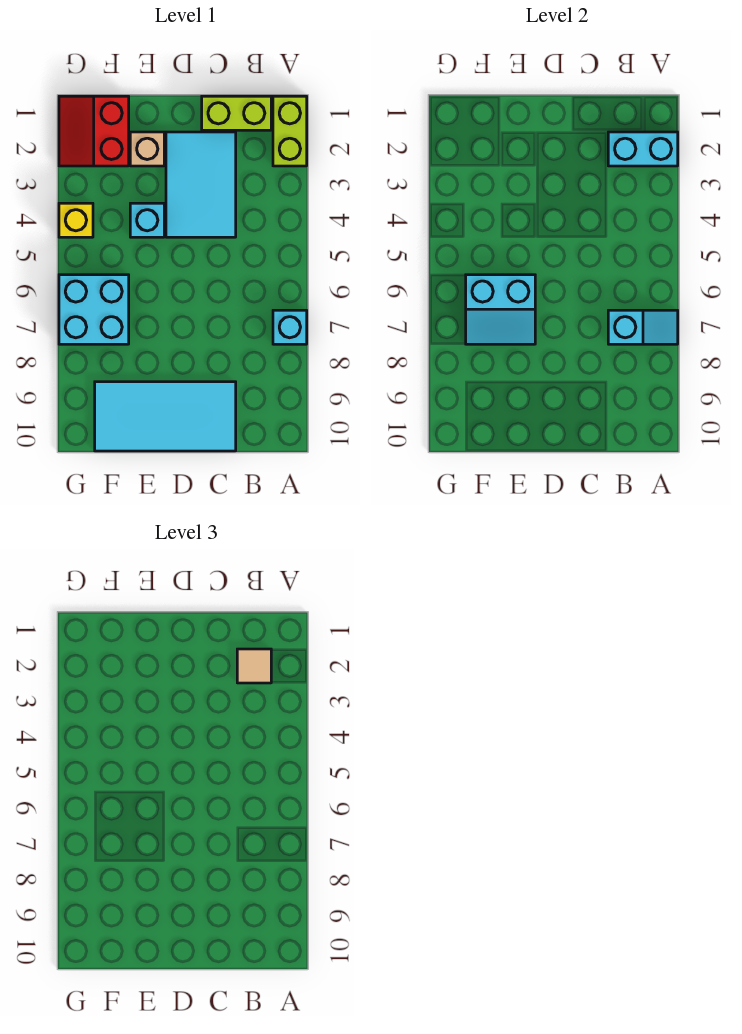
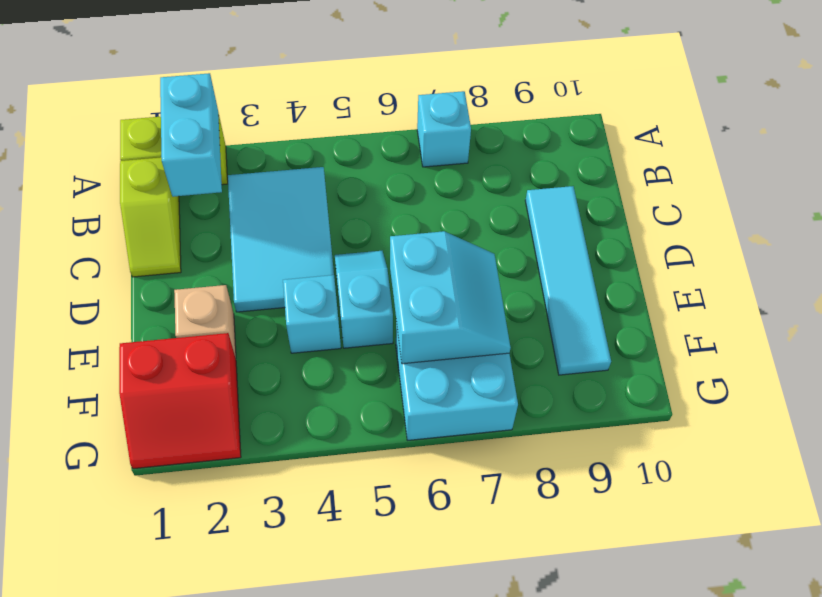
cyan 1x2 slope [608,310,678,344] -> cyan 1x2 slope moved to [335,251,393,348]
lime 1x2 brick [202,96,271,130] -> lime 1x2 slope [120,157,181,277]
tan 1x1 tile [237,649,271,683] -> none
cyan 2x3 tile [166,132,236,237] -> cyan 2x3 tile turned to [228,167,334,312]
cyan 2x4 tile [95,382,236,451] -> cyan 1x4 tile [525,186,611,375]
yellow 1x1 brick [59,203,93,237] -> none

